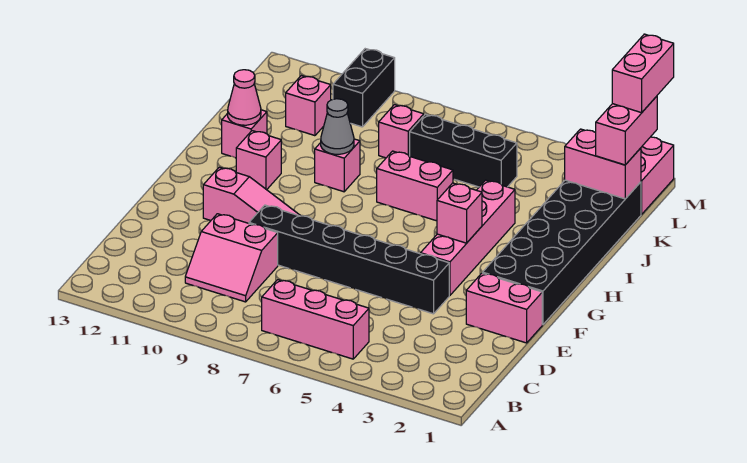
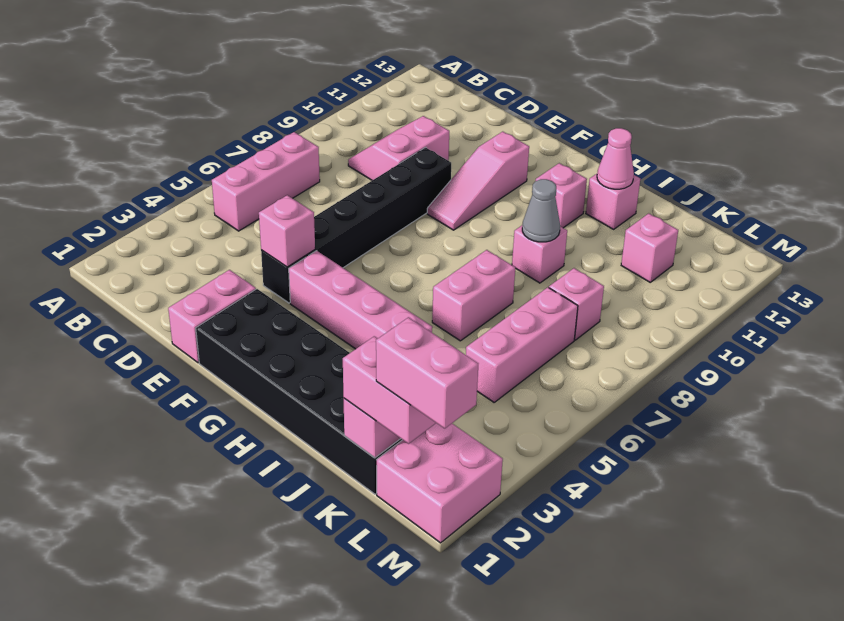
pink 1x1 brick [437,183,482,243] -> pink 1x1 brick moved to [259,195,315,267]
black 1x3 brick [410,114,517,187] -> pink 1x3 brick [466,287,578,402]
black 1x2 brick [333,49,395,127] -> none

